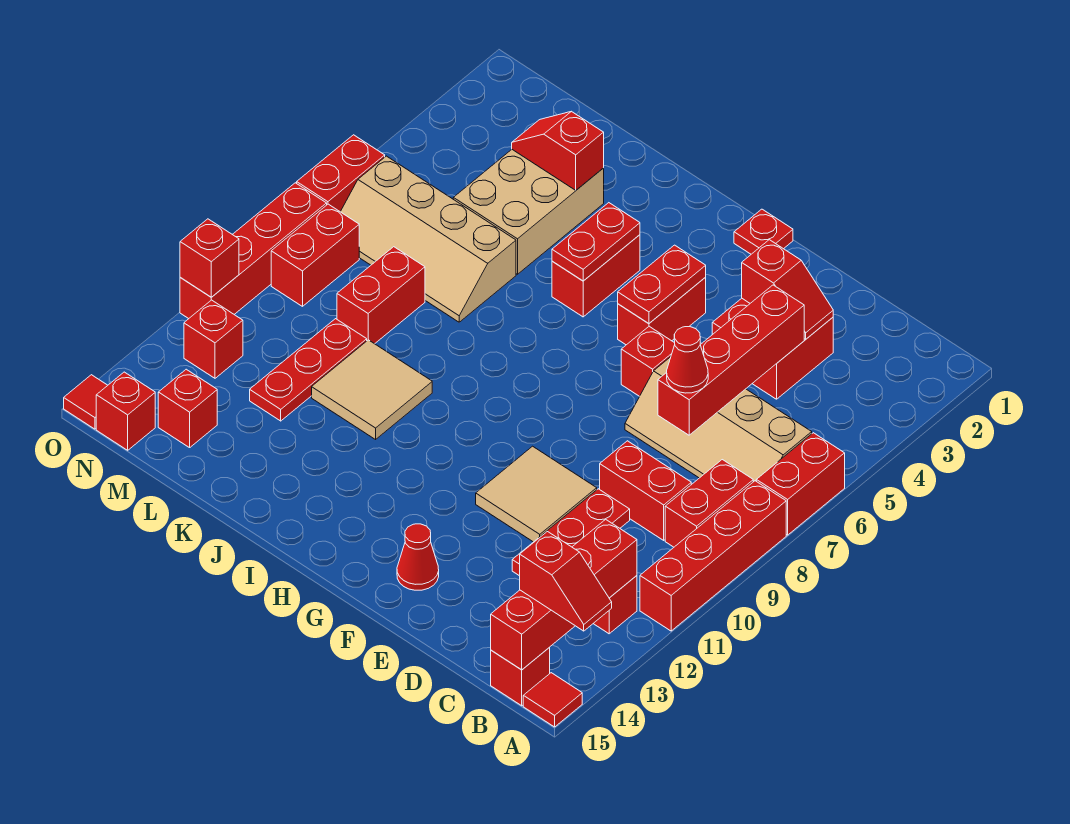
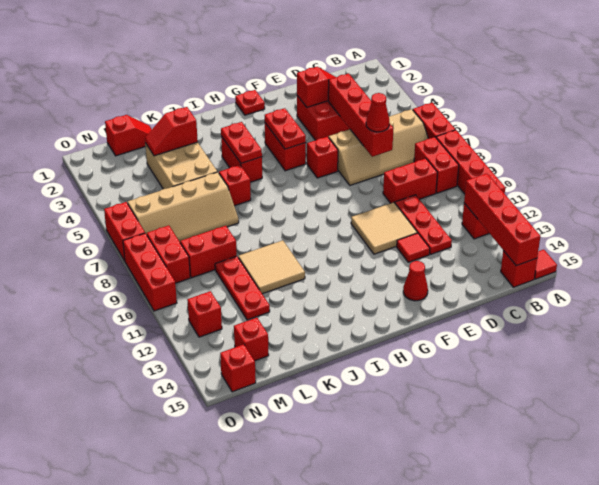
red 1x2 slope [520,532,612,631] -> red 1x2 slope moved to [105,115,152,156]
red 1x2 brick [337,247,425,344] -> red 1x2 brick turned to [180,226,237,278]
red 1x4 brick [180,183,327,319] -> red 1x3 brick [123,233,177,311]
red 1x1 brick [180,219,239,297] -> red 1x1 brick moved to [219,165,251,206]
red 1x1 tile [64,375,108,429] -> red 1x1 tile moved to [397,233,430,262]

